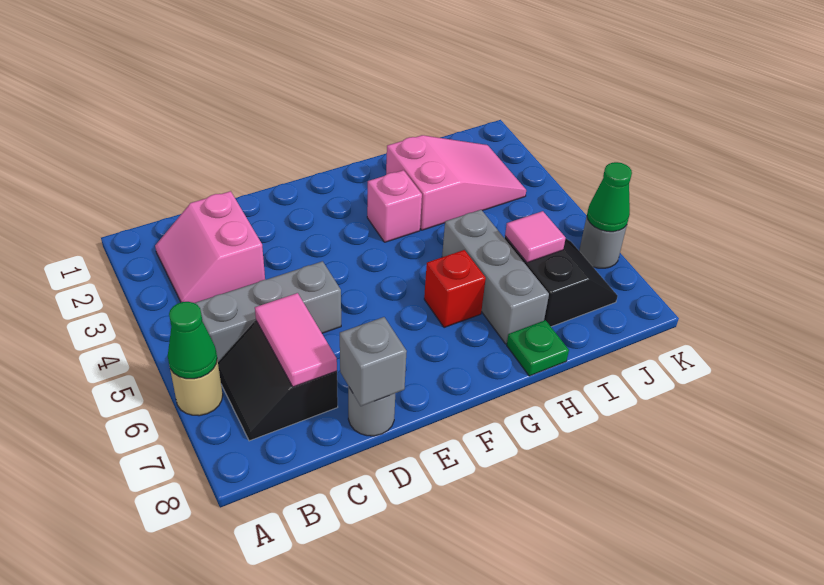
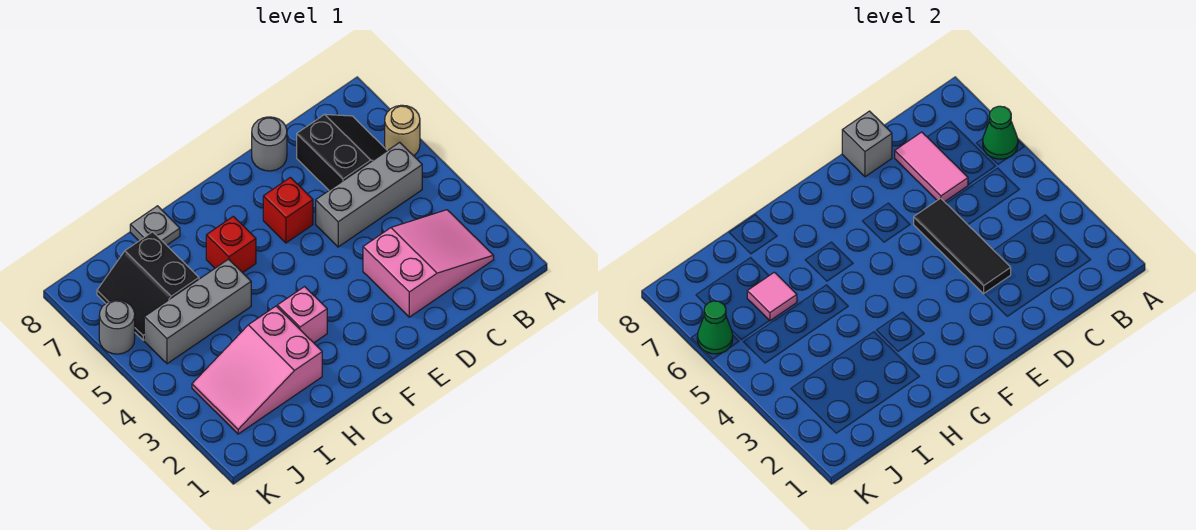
pink 2x2 slope [155,191,265,303] -> pink 2x3 slope [363,210,494,317]
none -> black 1x3 tile [914,198,1011,294]
none -> red 1x1 brick [263,177,313,243]
grey 1x3 brick [442,210,549,344] -> grey 1x3 brick turned to [144,259,251,364]
green 1x1 plate [507,320,569,376] -> grey 1x1 plate [130,206,180,245]

